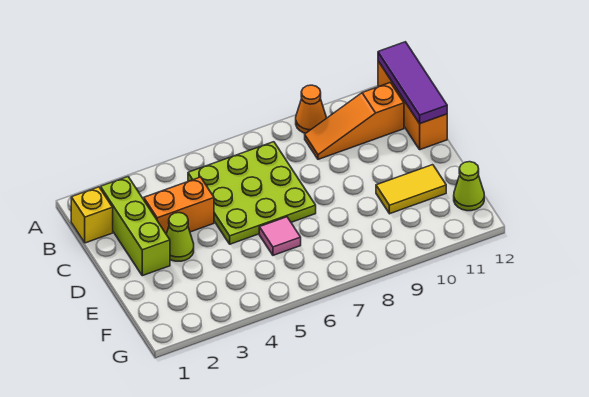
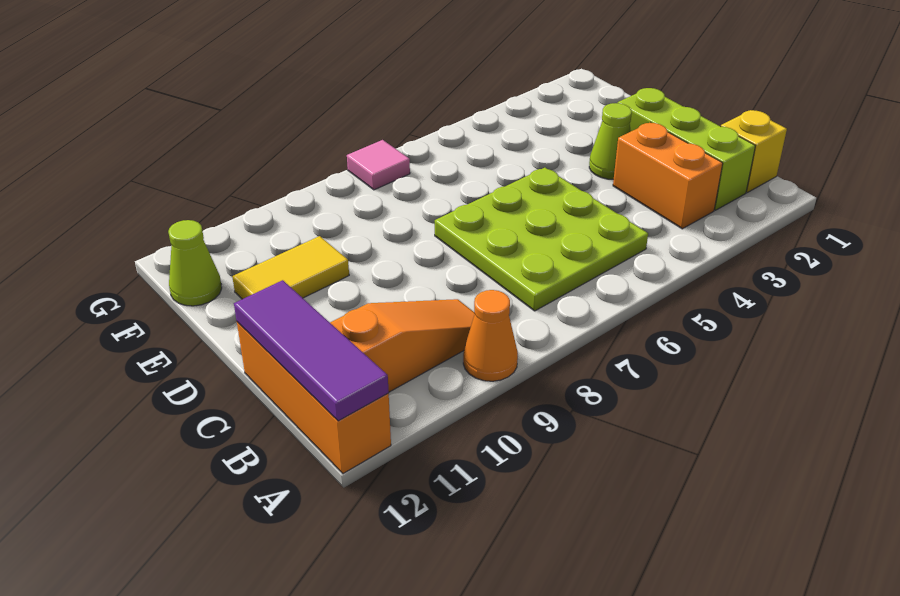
orange 1x2 brick [144,177,214,234] -> orange 1x2 brick turned to [613,122,723,229]
pink 1x1 tile [259,217,301,255] -> pink 1x1 tile moved to [347,140,410,190]

